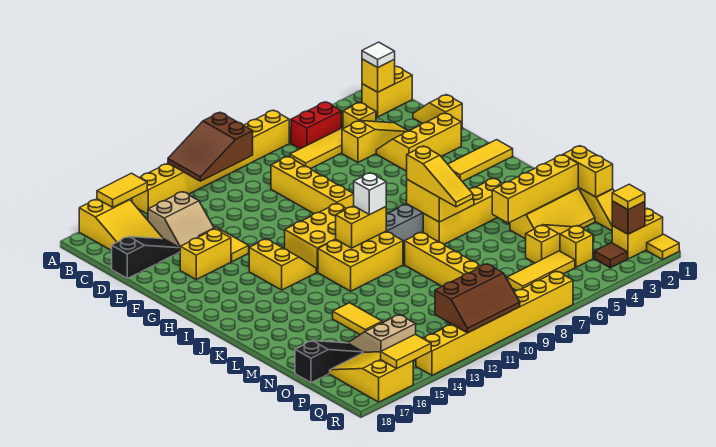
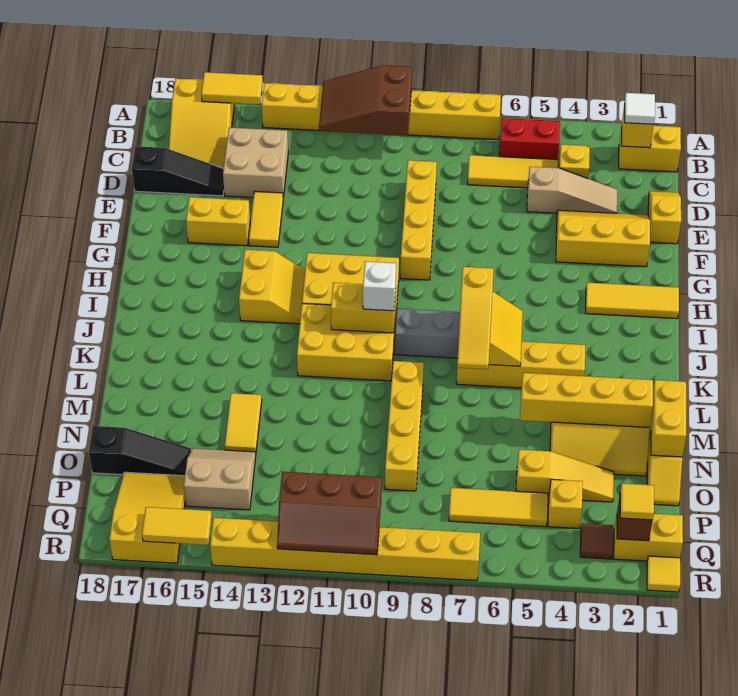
tan 2x2 slope [148,192,214,248] -> tan 2x2 brick [223,128,288,198]
yellow 1x3 slope [342,121,408,162] -> tan 1x3 slope [527,167,617,213]

